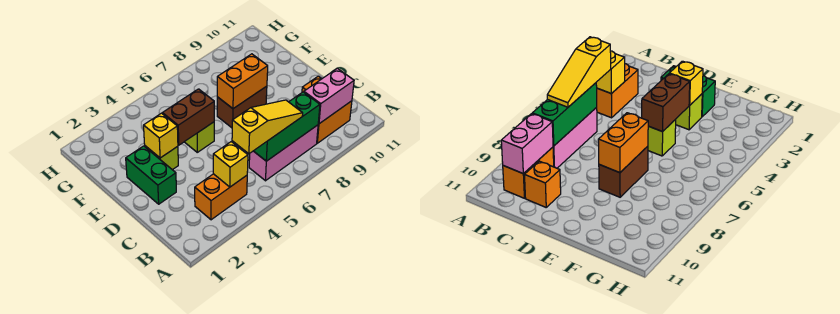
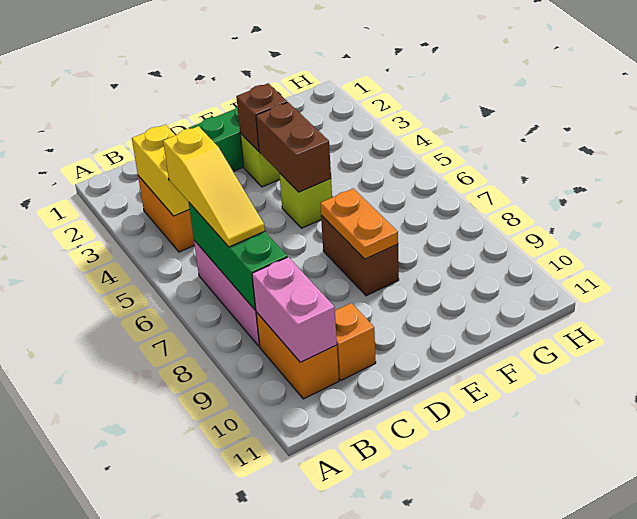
yellow 1x1 brick [213,142,248,187] -> yellow 1x2 brick [132,125,189,216]
yellow 1x1 brick [144,113,178,158] -> brown 1x1 brick [236,83,287,151]
orange 1x2 brick [217,54,268,109] -> orange 1x2 plate [320,189,398,259]

